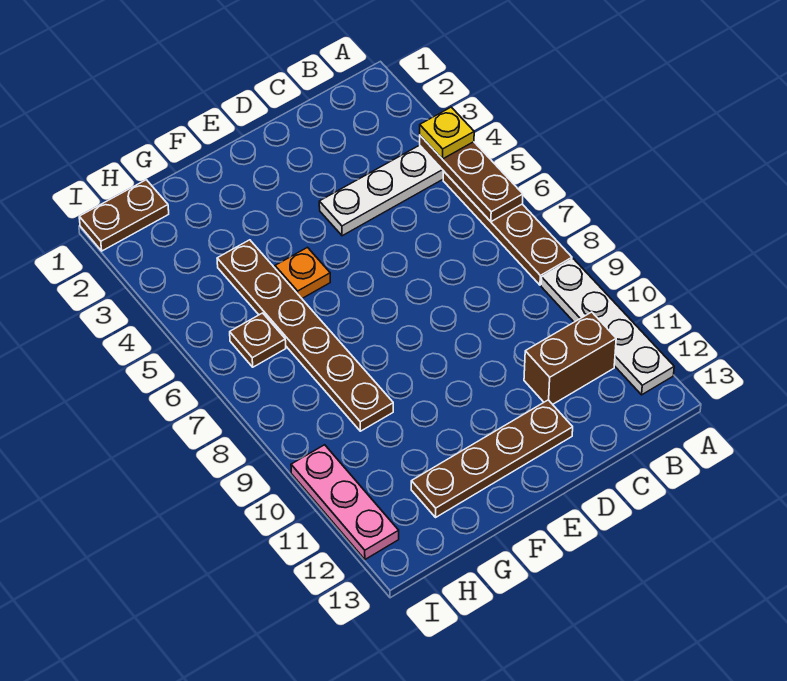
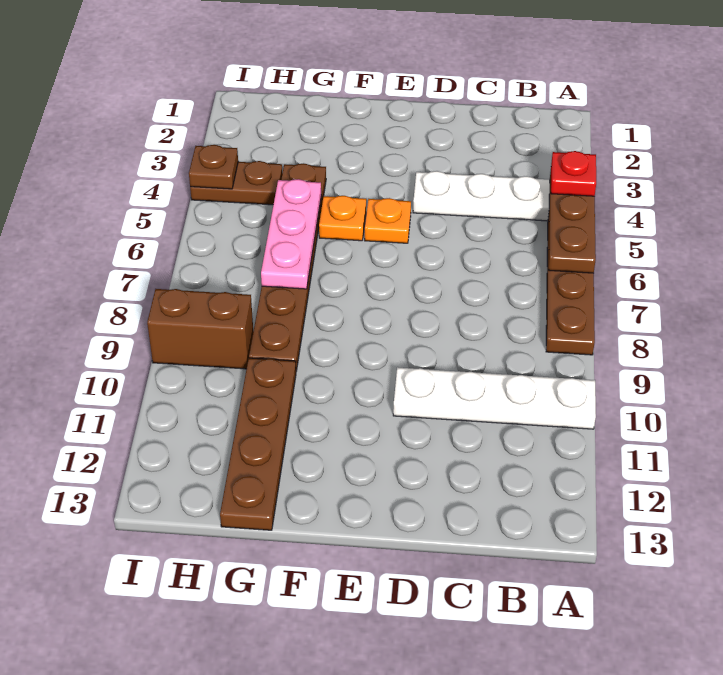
yellow 1x1 plate [420,107,474,159] -> red 1x1 plate [551,151,596,196]
white 1x4 plate [541,259,674,395] -> white 1x4 plate turned to [393,367,596,429]
brown 1x2 brick [524,312,616,404] -> brown 1x2 brick moved to [147,289,253,369]
brown 1x4 plate [411,400,573,517] -> brown 1x4 plate turned to [220,358,296,530]
none -> orange 1x1 plate [365,198,411,243]
brown 1x2 plate [79,180,169,251] -> brown 1x2 plate moved to [190,161,282,205]
brown 1x1 plate [230,313,286,367] -> brown 1x1 plate moved to [189,145,238,189]
pink 1x3 plate [291,445,399,559] -> pink 1x3 plate moved to [261,179,321,289]

